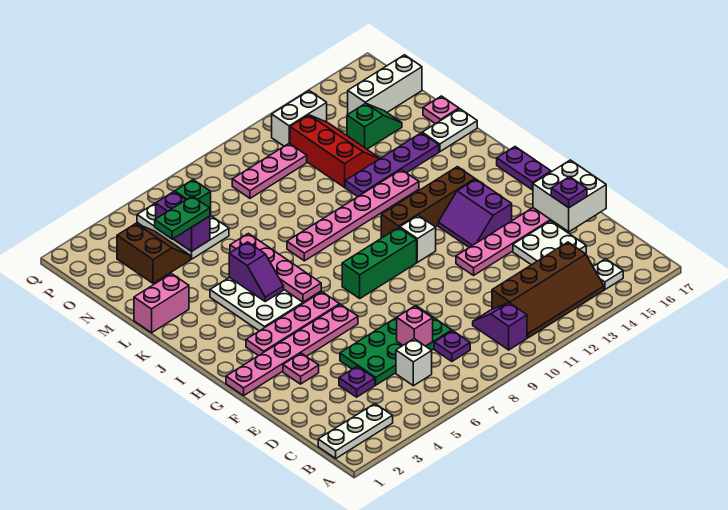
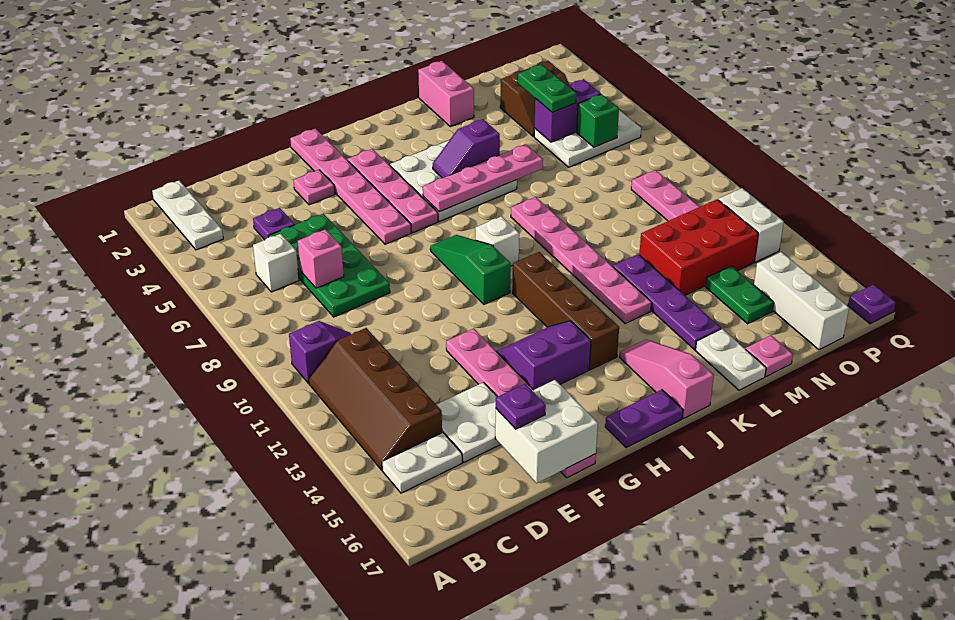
white 1x1 plate [593,259,623,290] -> white 1x2 plate [382,433,462,493]
purple 1x1 plate [434,331,470,361] -> purple 1x1 plate moved to [848,285,896,324]
green 1x3 brick [342,228,417,298] -> green 1x3 slope [430,235,511,304]
white 1x1 brick [400,215,436,262] -> white 1x1 brick moved to [475,216,519,266]
none -> pink 1x3 slope [619,339,714,418]
red 2x3 slope [290,115,380,187] -> red 2x3 brick [639,199,758,295]
green 1x2 slope [347,103,402,149] -> green 1x2 plate [706,266,774,324]

